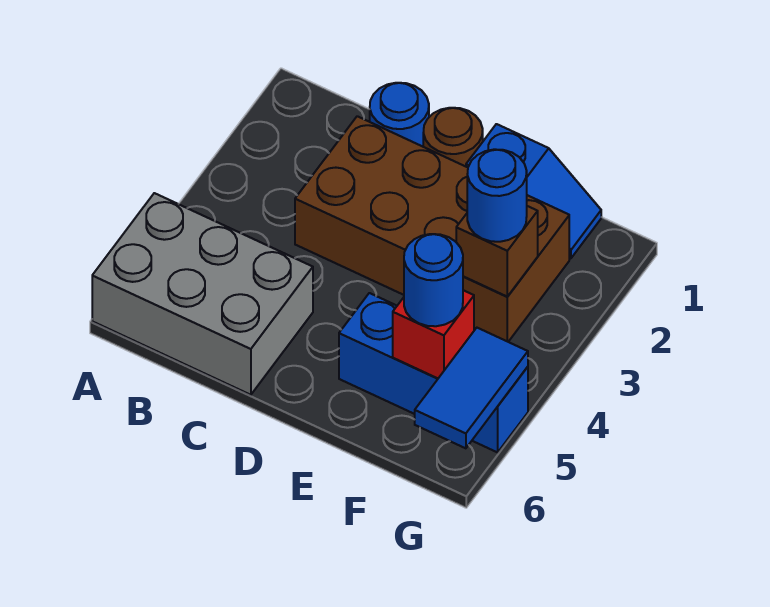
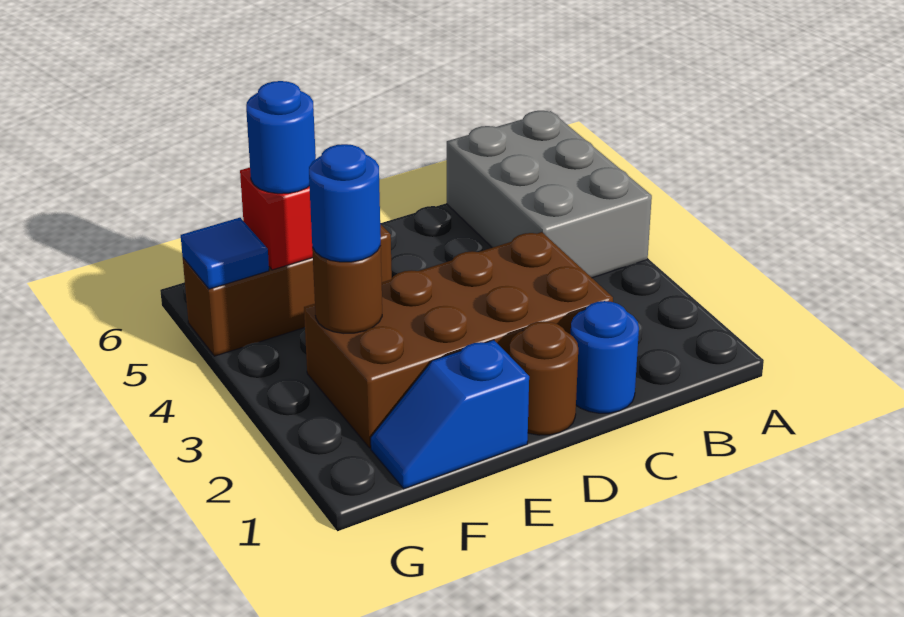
grey 2x3 brick [92,193,313,395] -> grey 2x3 brick turned to [447,111,652,278]
blue 1x3 brick [339,293,528,452] -> brown 1x3 brick [183,224,392,356]
brown 1x1 brick [456,206,538,297] -> brown 1x1 round brick [312,247,382,333]
blue 1x2 tile [415,328,528,448] -> blue 1x1 tile [181,218,269,289]

